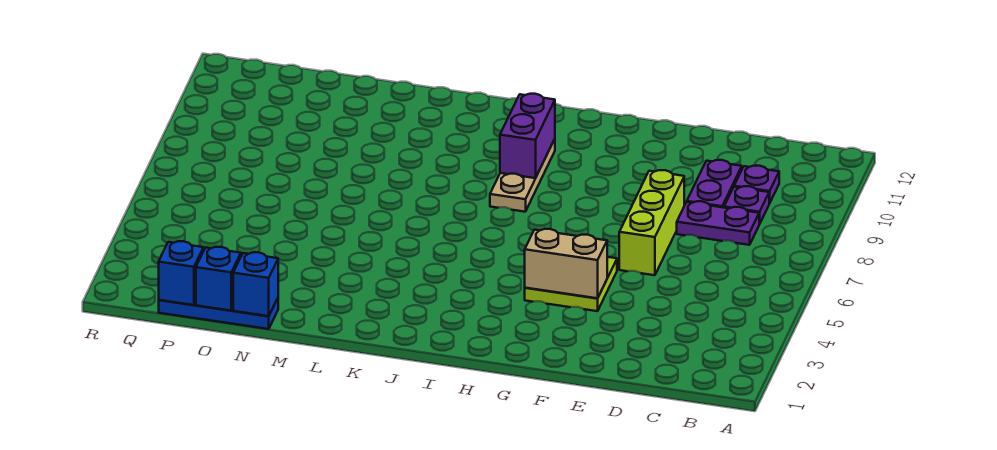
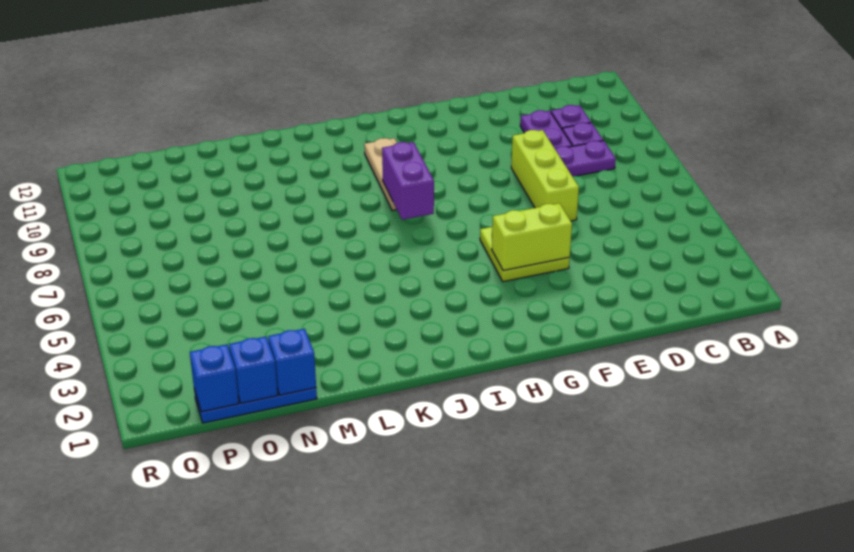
tan 1x2 brick [525,229,607,298] -> lime 1x2 brick [492,203,572,271]
purple 1x2 brick [500,94,555,178] -> purple 1x2 brick moved to [382,142,434,220]

